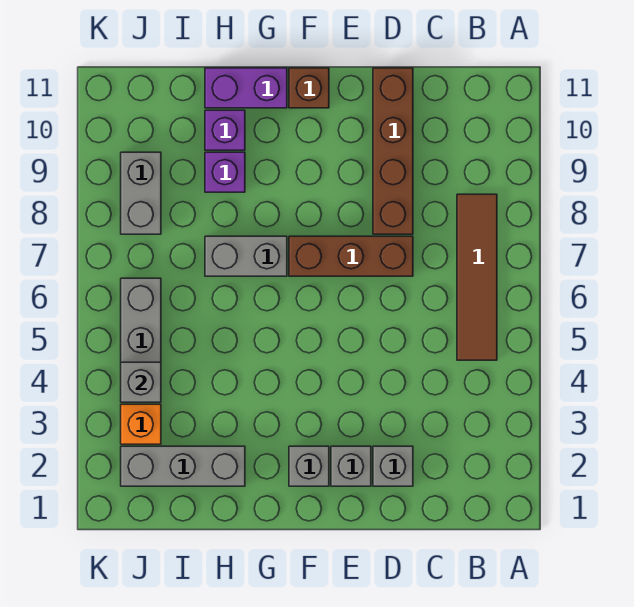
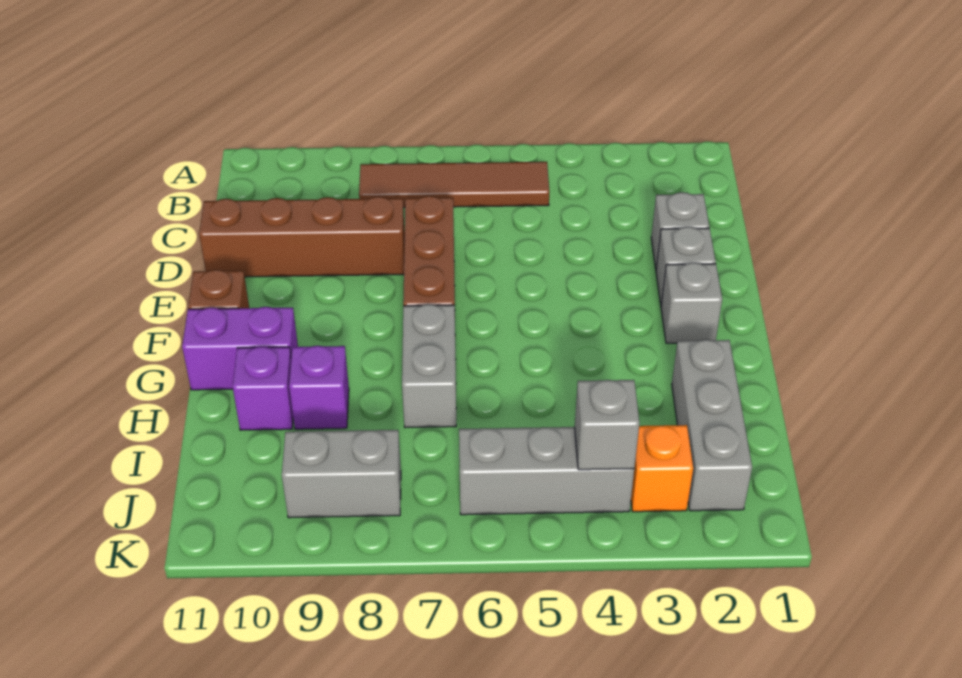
purple 1x2 brick [205,68,287,108] -> purple 1x2 brick turned to [182,307,298,390]

